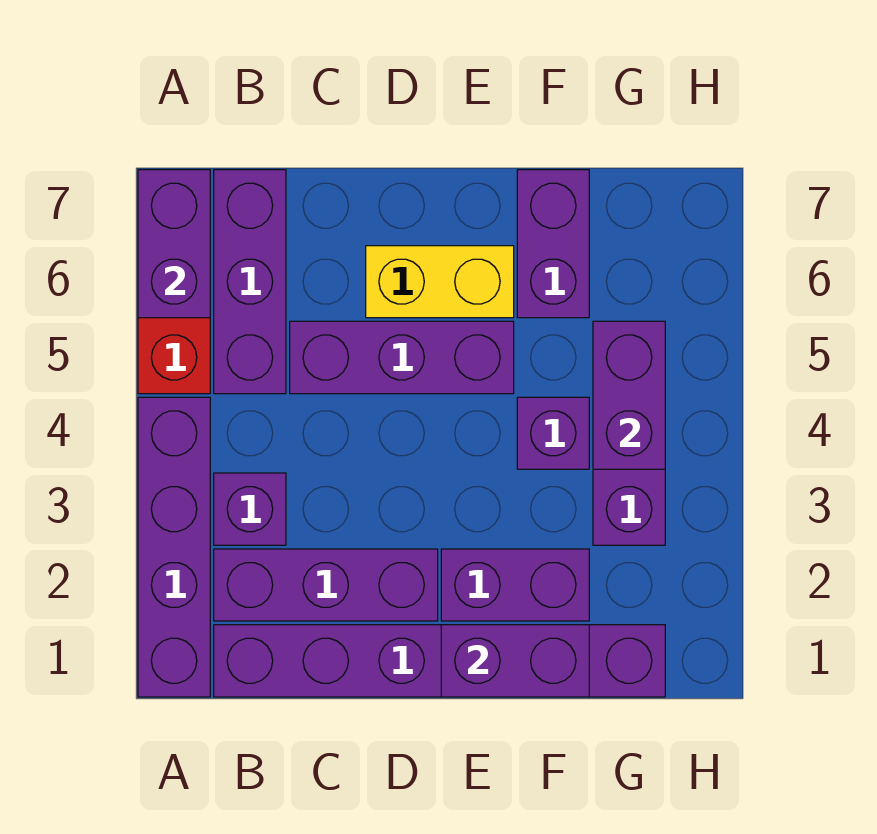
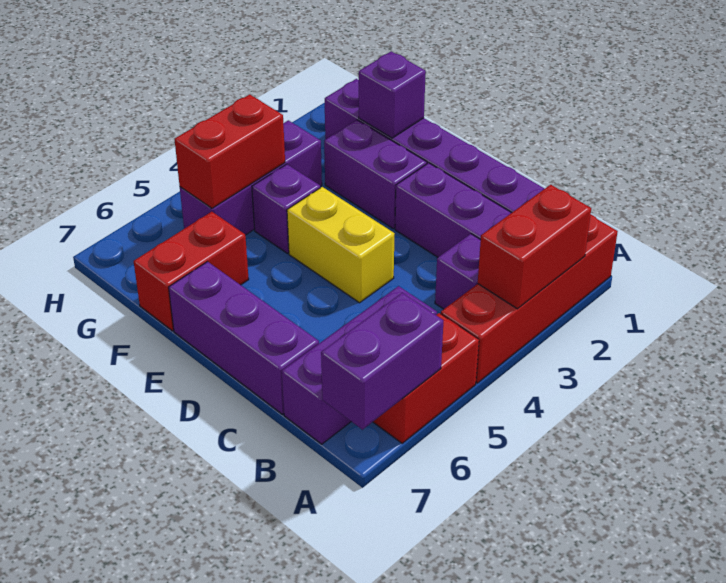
purple 1x4 brick [138,397,210,697] -> red 1x4 brick [441,215,618,383]
none -> red 1x2 brick [478,185,591,309]
purple 1x3 brick [290,321,514,394] -> purple 1x3 brick moved to [169,262,319,414]
yellow 1x2 brick [366,246,514,318] -> yellow 1x2 brick moved to [287,187,395,303]
purple 1x2 brick [441,625,589,697] -> purple 1x1 brick [359,51,426,138]
purple 1x2 brick [517,170,589,318] -> red 1x2 brick [134,212,249,331]
purple 1x2 brick [593,321,665,469] -> red 1x2 brick [175,94,285,208]

